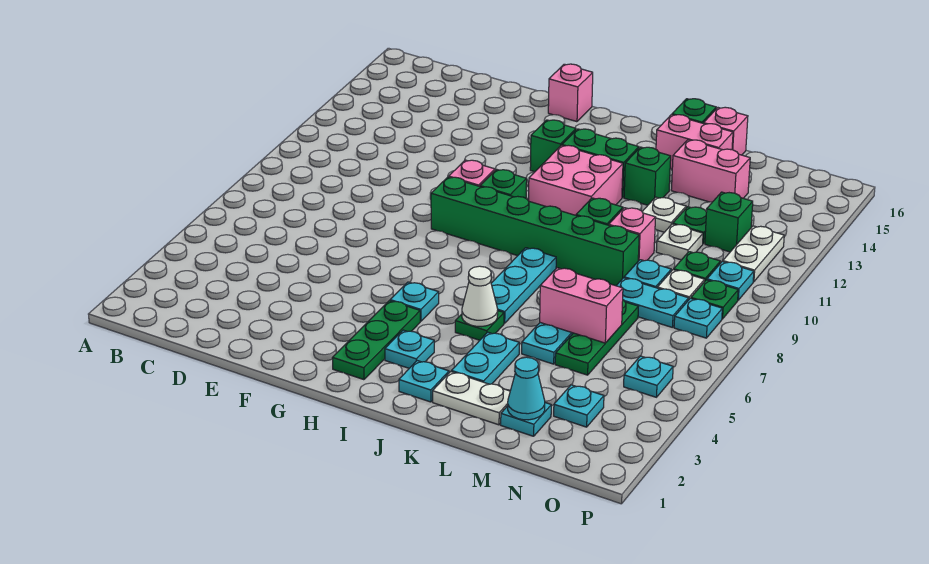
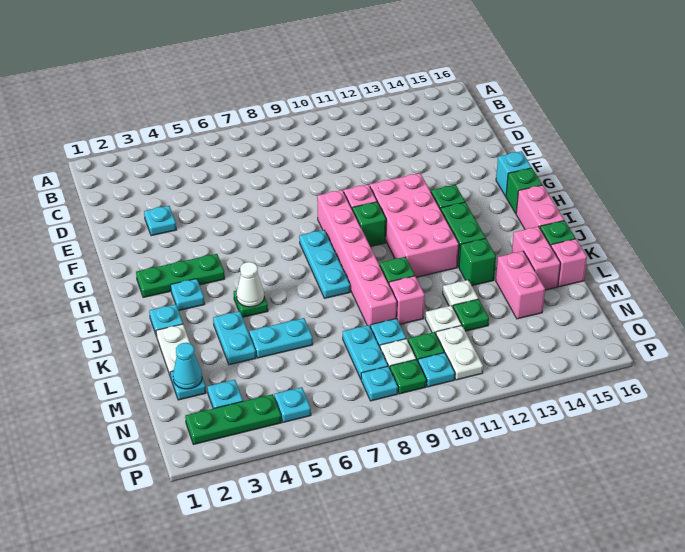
green 1x6 brick [431,177,639,286] -> pink 1x6 brick [317,190,397,327]
pink 1x1 brick [548,64,593,122] -> cyan 1x1 brick [496,151,532,196]
cyan 1x1 plate [390,282,439,321] -> cyan 1x1 plate moved to [144,206,176,236]
pink 2x2 brick [529,145,623,215] -> pink 2x4 brick [370,173,459,277]
cyan 1x3 plate [491,248,556,323] -> cyan 1x3 plate turned to [299,230,350,298]
cyan 1x2 plate [451,332,519,384] -> cyan 1x2 plate turned to [213,311,256,365]
pink 1x2 brick [540,268,623,343] -> pink 1x2 brick moved to [516,185,564,229]
green 1x3 plate [555,300,638,375] -> green 1x3 plate moved to [185,394,281,445]
green 1x1 brick [705,192,753,252] -> green 1x1 brick moved to [506,168,542,213]
white 1x2 plate [723,226,784,282] -> white 1x2 plate turned to [436,326,483,380]

